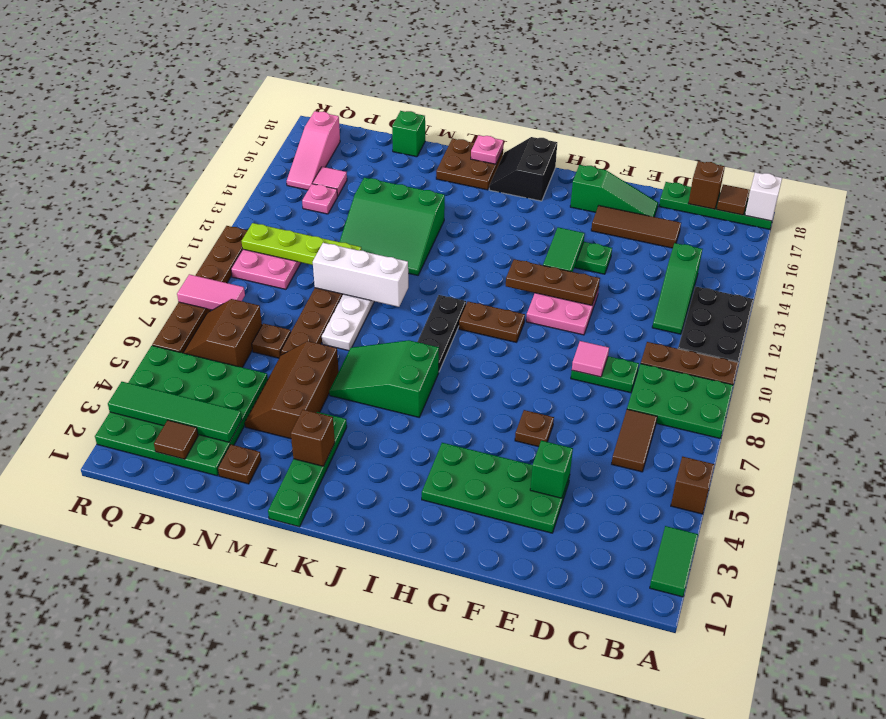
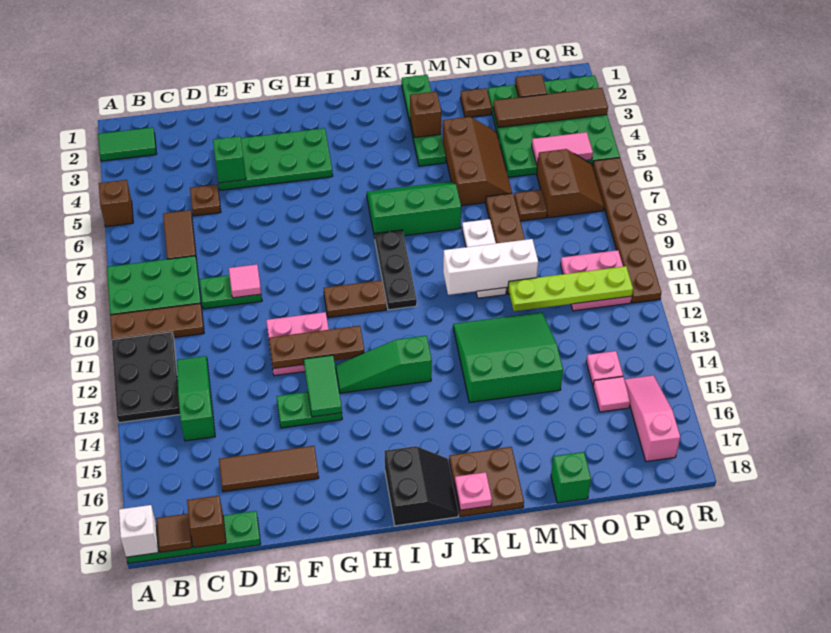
green 1x2 tile [650,526,698,597] -> green 1x2 tile turned to [98,127,157,161]
green 1x3 slope [570,165,658,217] -> green 1x3 slope moved to [336,336,432,393]
brown 1x1 plate [515,410,554,447] -> brown 1x1 plate moved to [190,184,221,216]
green 2x3 slope [329,340,439,417] -> green 2x3 slope turned to [367,181,461,237]
green 1x4 tile [108,382,242,442] -> brown 1x4 tile [493,88,608,128]
pink 1x2 tile [177,274,245,310] -> pink 1x2 tile moved to [532,132,593,166]

